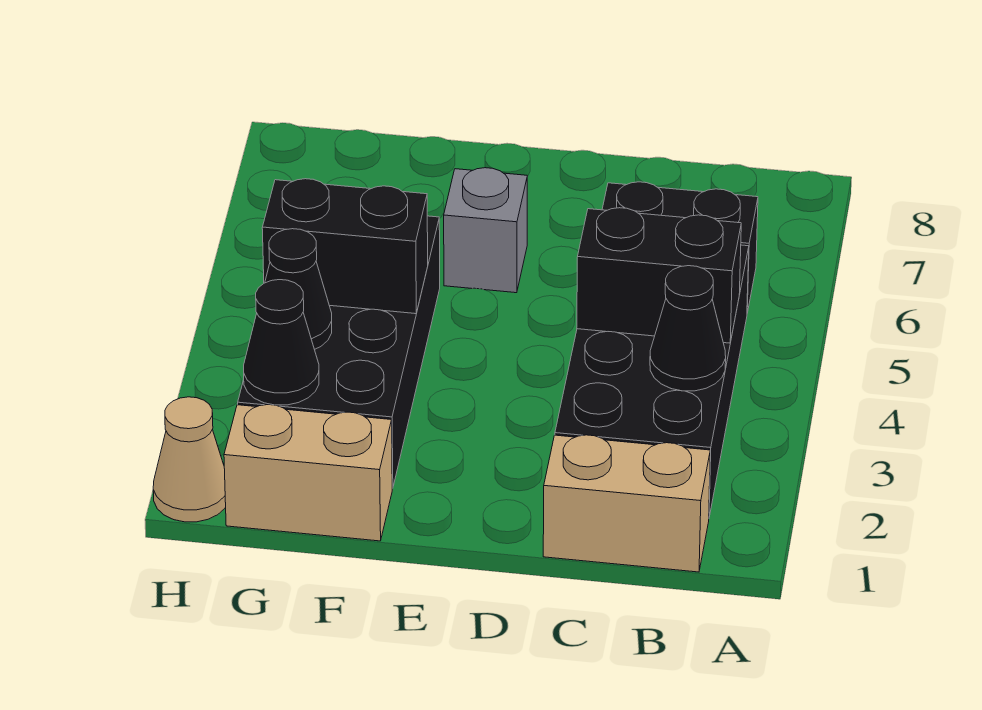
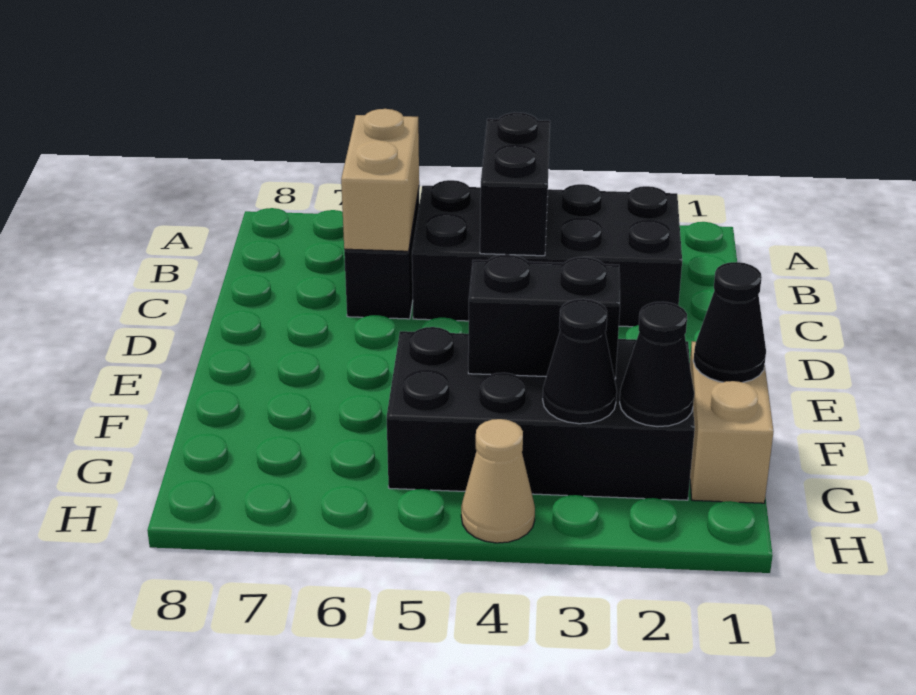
tan 1x2 brick [543,435,710,572] -> tan 1x2 brick moved to [341,109,419,251]
black 1x1 cone [650,266,726,391] -> black 1x1 cone moved to [693,262,766,382]
grey 1x1 brick [444,168,527,293] -> none
black 1x2 brick [262,179,428,314] -> black 1x2 brick turned to [468,255,620,379]
tan 1x1 cone [153,397,226,522] -> tan 1x1 cone moved to [461,419,535,543]

